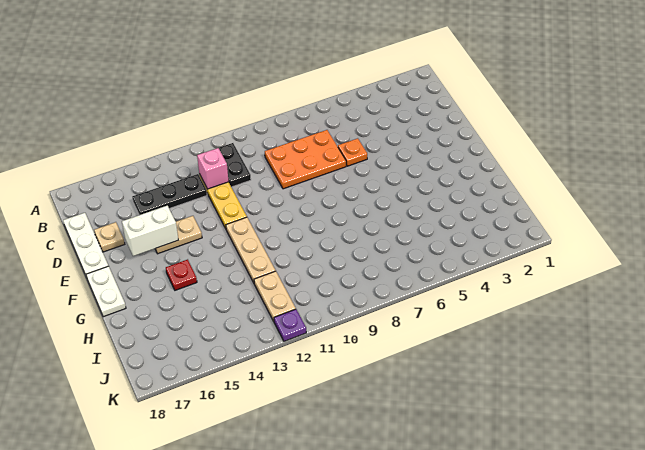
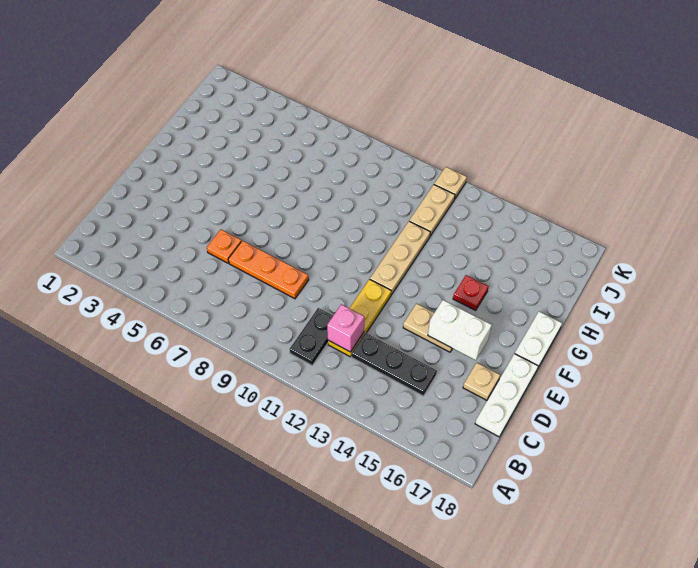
orange 2x3 plate [265,130,346,189] -> orange 1x3 plate [228,241,309,299]
purple 1x1 plate [274,309,306,341] -> tan 1x1 plate [434,167,467,198]

